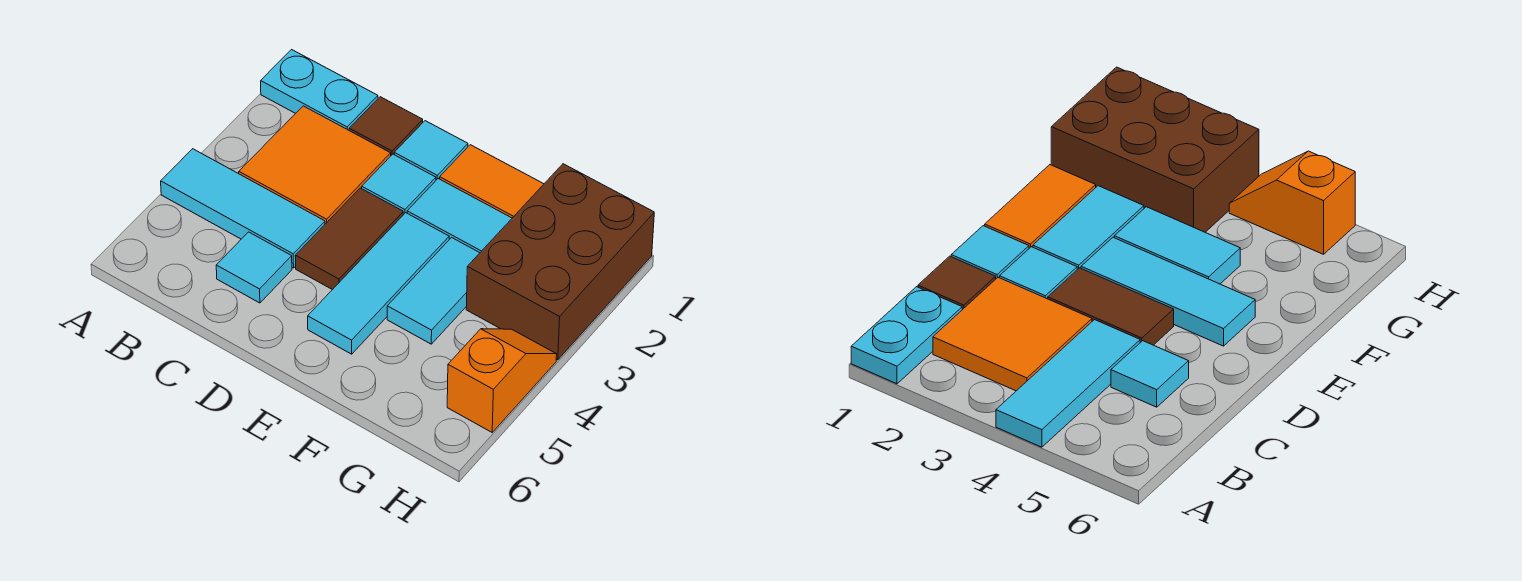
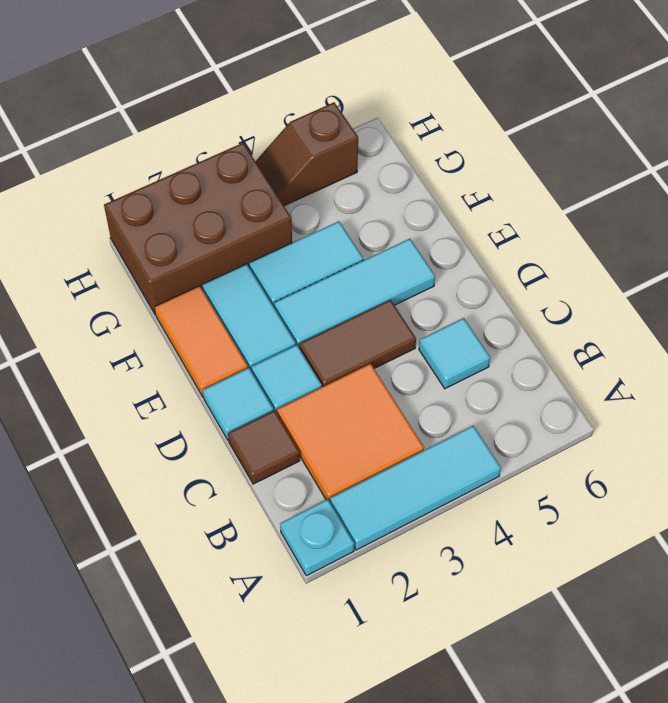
cyan 1x2 plate [261,50,378,130] -> cyan 1x1 plate [280,499,354,576]
cyan 1x3 tile [161,149,325,268] -> cyan 1x3 tile turned to [330,426,501,550]
orange 1x2 slope [447,329,557,432] -> brown 1x2 slope [255,102,358,206]

